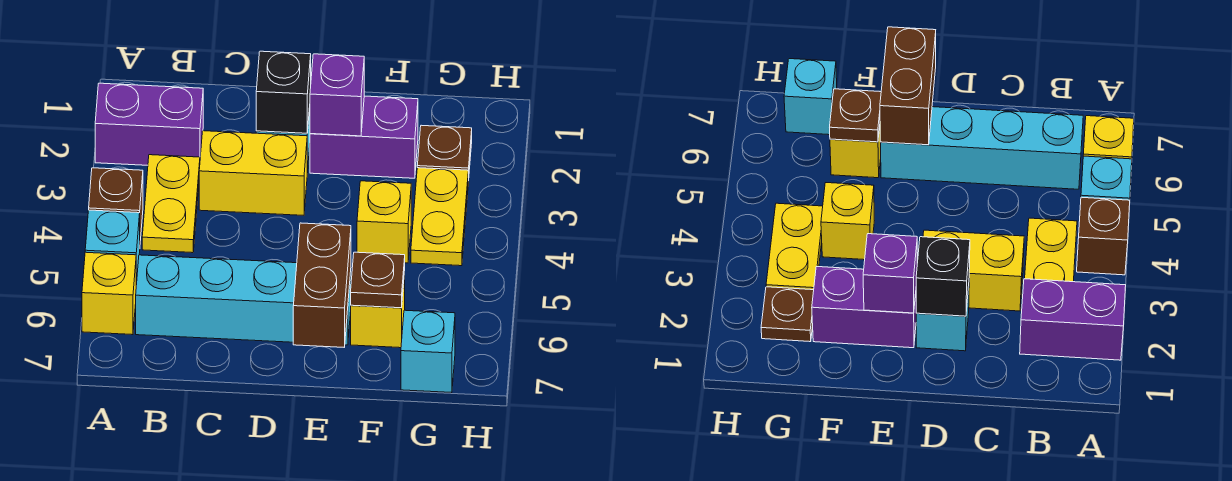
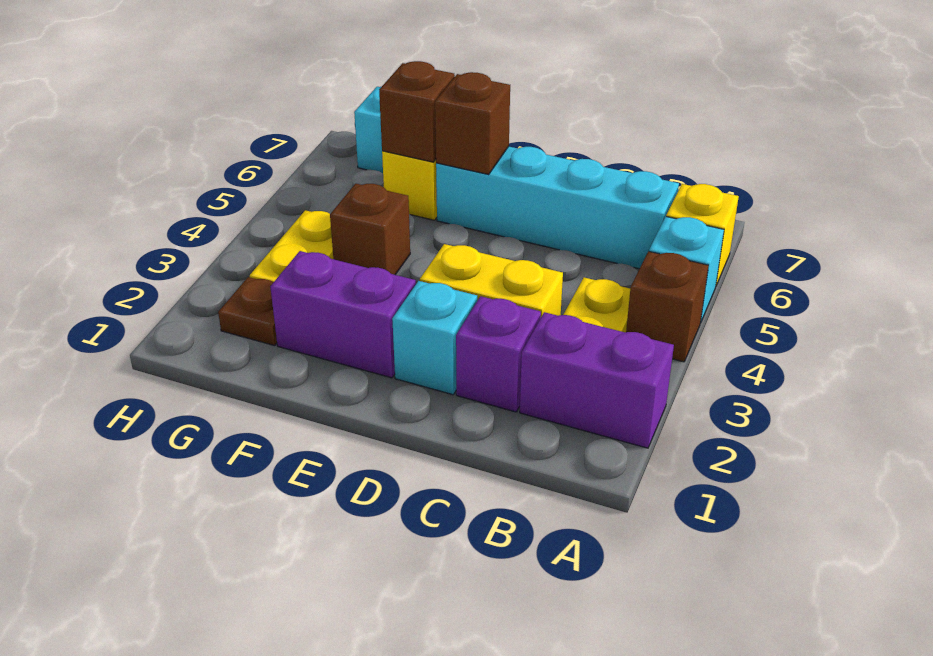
black 1x1 brick [256,51,311,133] -> none
purple 1x1 brick [310,54,364,136] -> purple 1x1 brick moved to [456,296,541,412]
brown 1x2 brick [293,223,351,347] -> brown 1x1 brick [435,72,510,174]
yellow 1x1 brick [357,181,411,263] -> brown 1x1 brick [330,184,410,275]
brown 1x1 plate [351,252,405,308] -> brown 1x1 brick [379,61,455,162]

